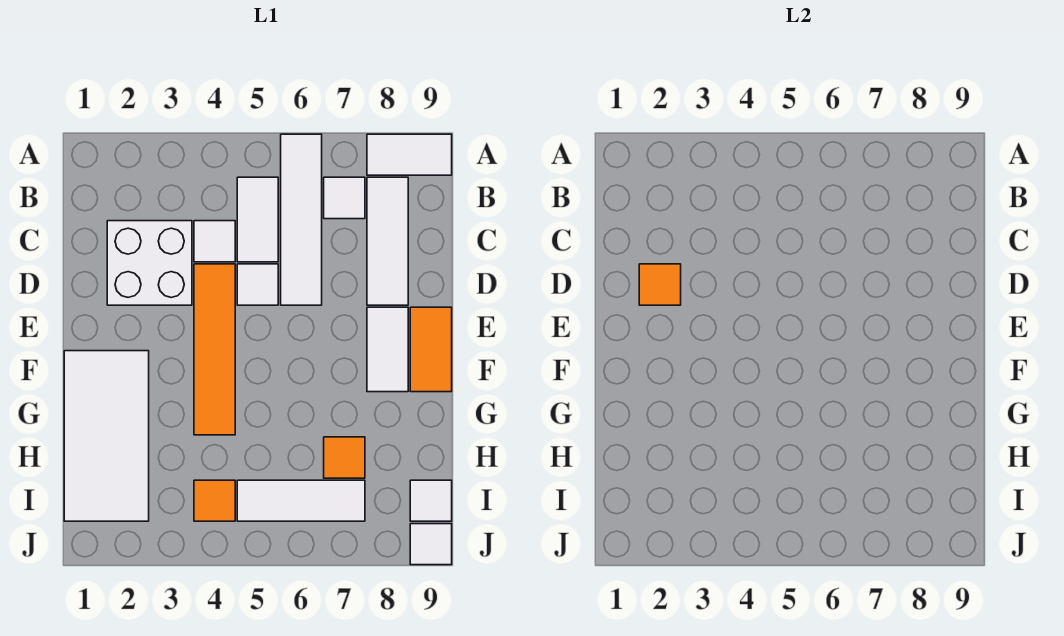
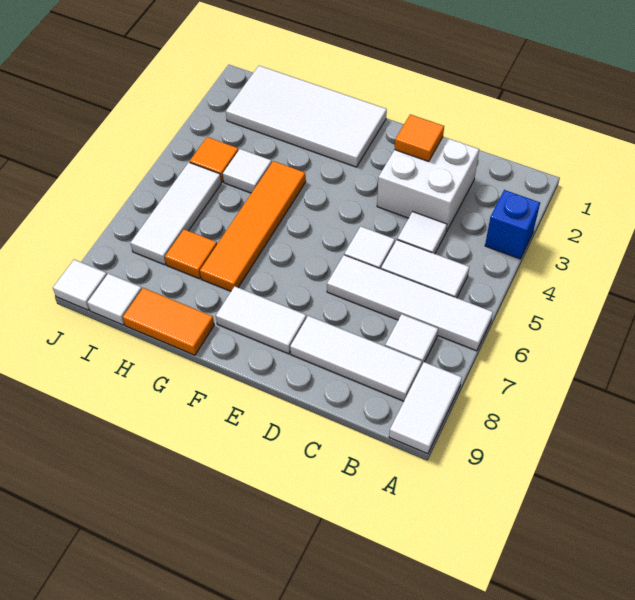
none -> blue 1x1 brick [485,190,540,259]
orange 1x4 tile [194,264,235,435] -> orange 1x4 tile turned to [200,161,306,291]
orange 1x2 tile [410,307,452,392] -> orange 1x2 tile moved to [123,288,214,355]
none -> white 1x1 tile [223,149,272,193]

